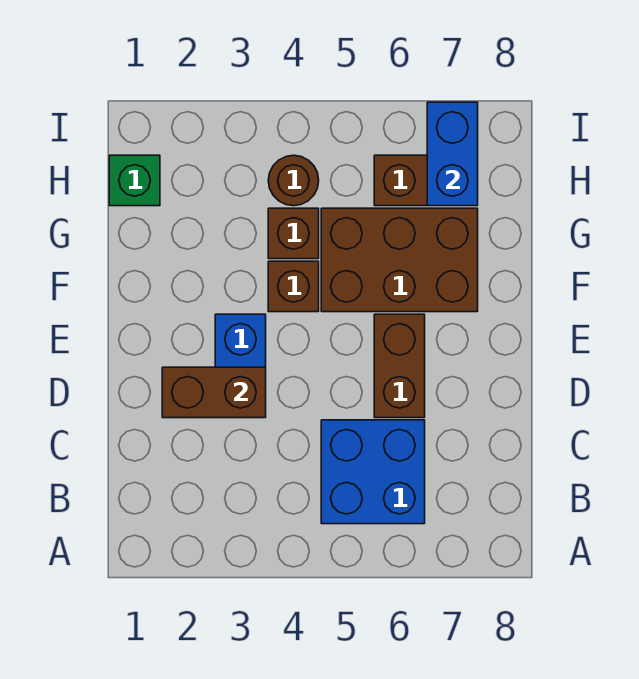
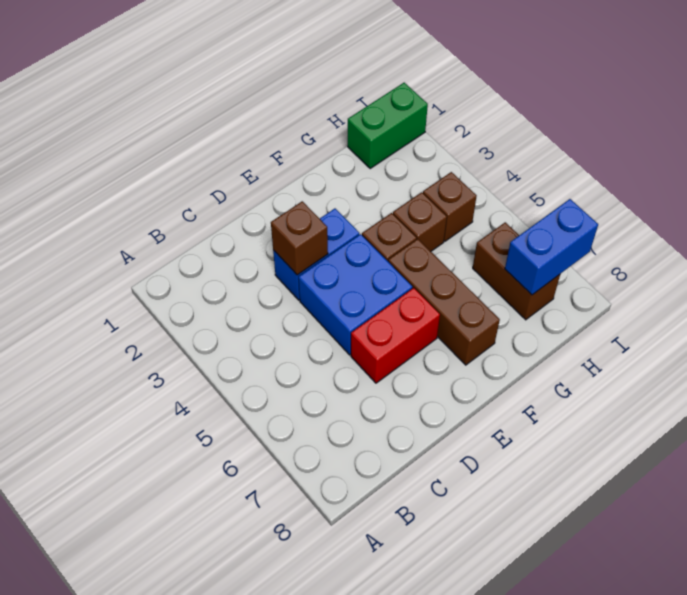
blue 2x2 brick [321,420,425,524] -> blue 2x2 brick moved to [299,234,412,355]
brown 1x2 brick [162,367,266,418] -> brown 1x1 brick [271,201,328,275]
brown 1x2 brick [374,314,425,418] -> red 1x2 brick [351,288,440,383]
brown 2x3 brick [321,208,478,312] -> brown 1x3 brick [388,239,500,365]
green 1x1 brick [109,155,160,206] -> green 1x2 brick [348,83,428,168]
brown 1x1 round brick [268,155,319,206] -> brown 1x1 brick [423,172,477,241]

